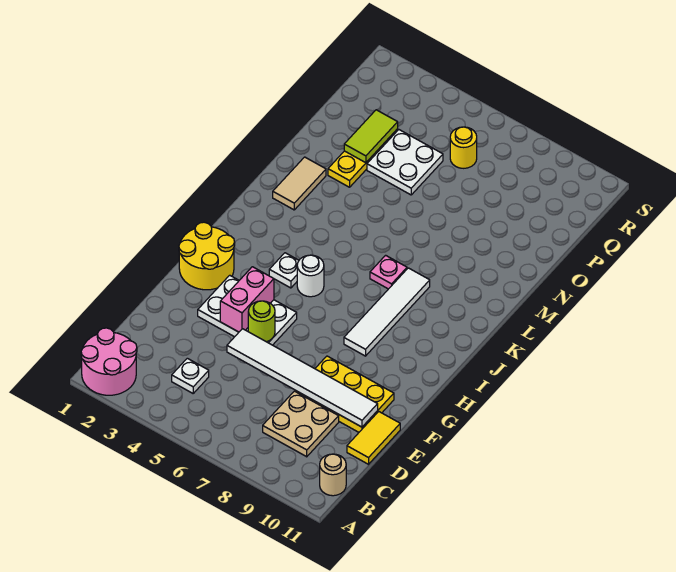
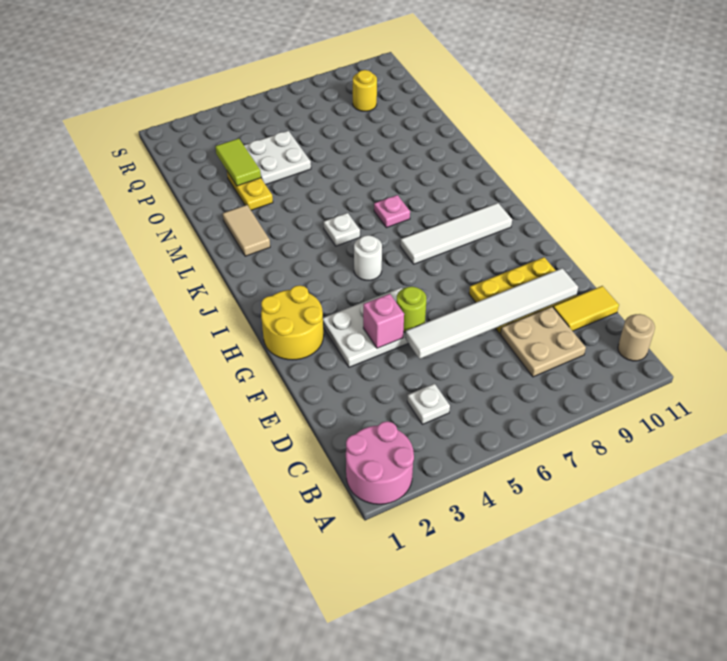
yellow 1x2 tile [347,412,400,464] -> yellow 1x2 tile turned to [553,286,619,331]
pink 1x2 brick [220,267,274,332] -> pink 1x1 brick [363,294,404,348]
white 1x4 tile [344,268,430,356] -> white 1x4 tile turned to [400,203,512,264]
white 1x1 plate [269,253,299,288] -> white 1x1 plate moved to [324,213,360,246]
yellow 1x1 round brick [450,127,477,168] -> yellow 1x1 round brick moved to [353,70,377,111]

